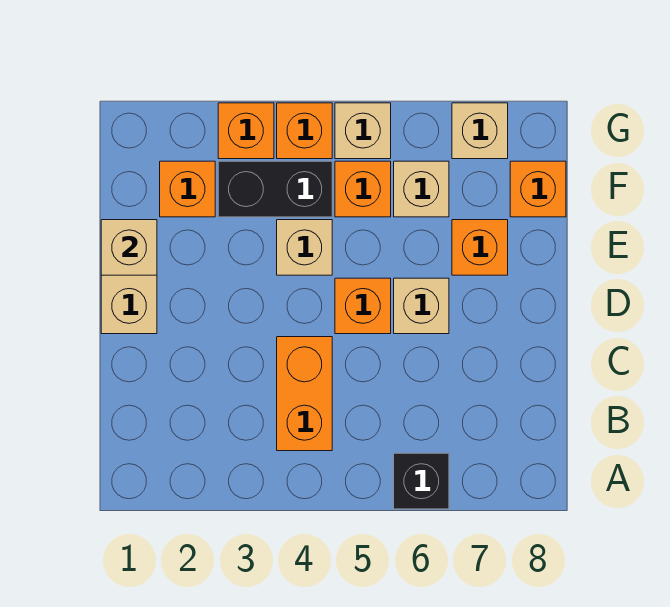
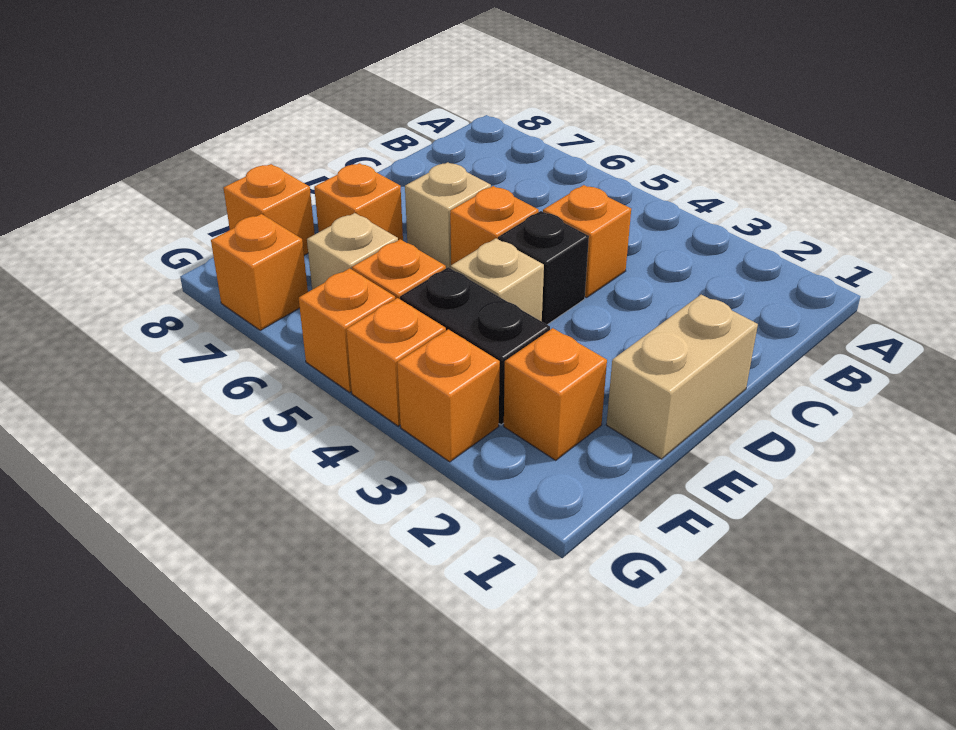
black 1x1 brick [394,453,449,509] -> black 1x1 brick moved to [498,211,589,325]
orange 1x2 brick [277,337,332,451] -> orange 1x1 brick [543,185,631,298]
tan 1x1 brick [101,220,157,275] -> none
tan 1x1 brick [335,103,391,159] -> orange 1x1 brick [299,268,395,392]
tan 1x1 brick [452,103,508,159] -> orange 1x1 brick [211,214,308,330]

